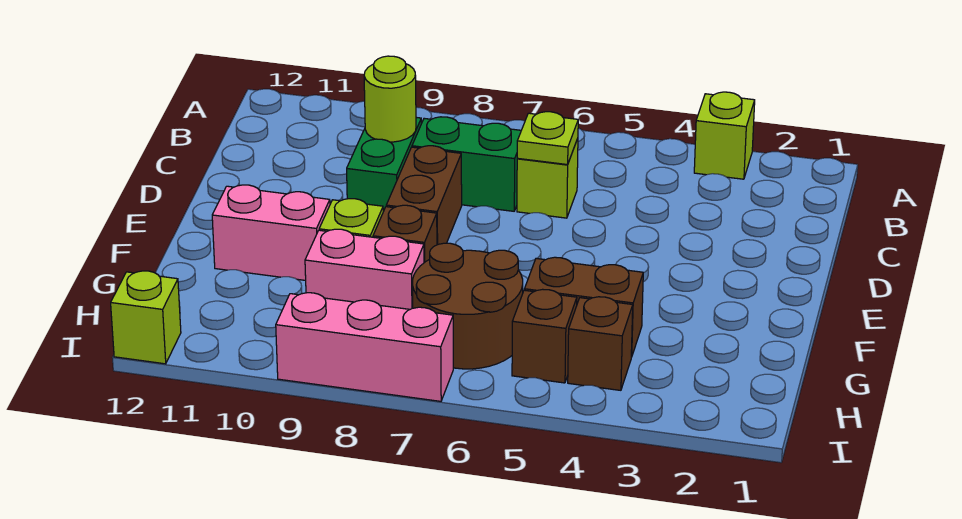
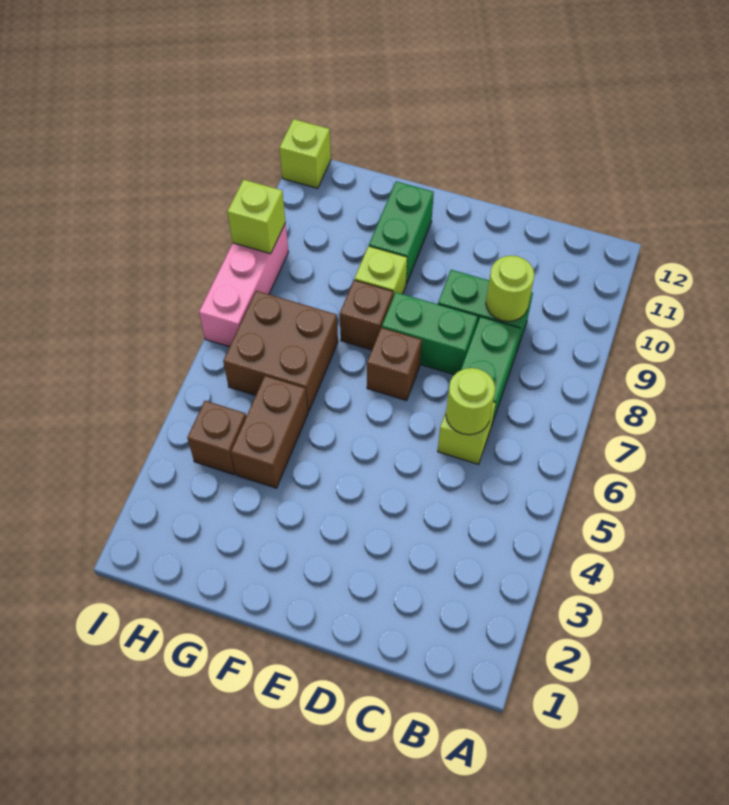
lime 1x1 brick [694,92,755,179] -> lime 1x1 brick moved to [227,180,286,254]
lime 1x1 plate [517,112,578,165] -> lime 1x1 round brick [446,368,495,435]
brown 1x2 brick [386,146,462,245] -> green 1x2 brick [382,292,478,375]
pink 1x2 brick [212,185,330,280] -> green 1x2 brick [369,181,434,284]
brown 2x2 round brick [413,243,523,369] -> brown 2x2 brick [223,291,338,412]
pink 1x2 brick [305,229,424,309] -> none
brown 1x1 brick [512,289,577,383] -> brown 1x1 brick moved to [367,328,422,401]

